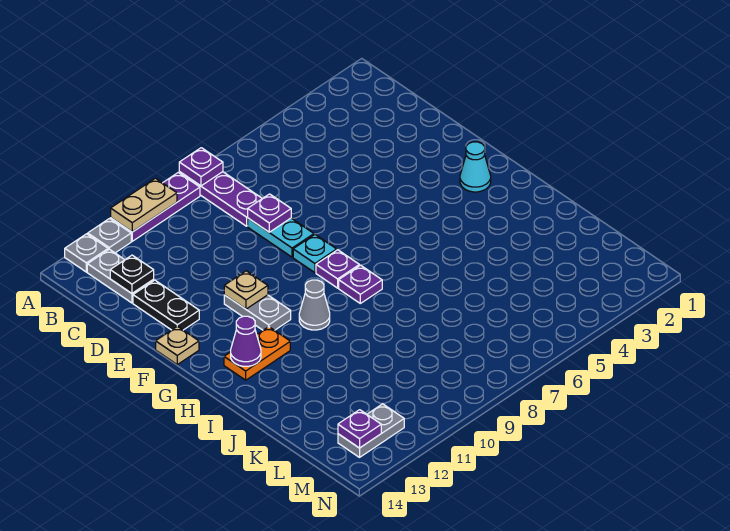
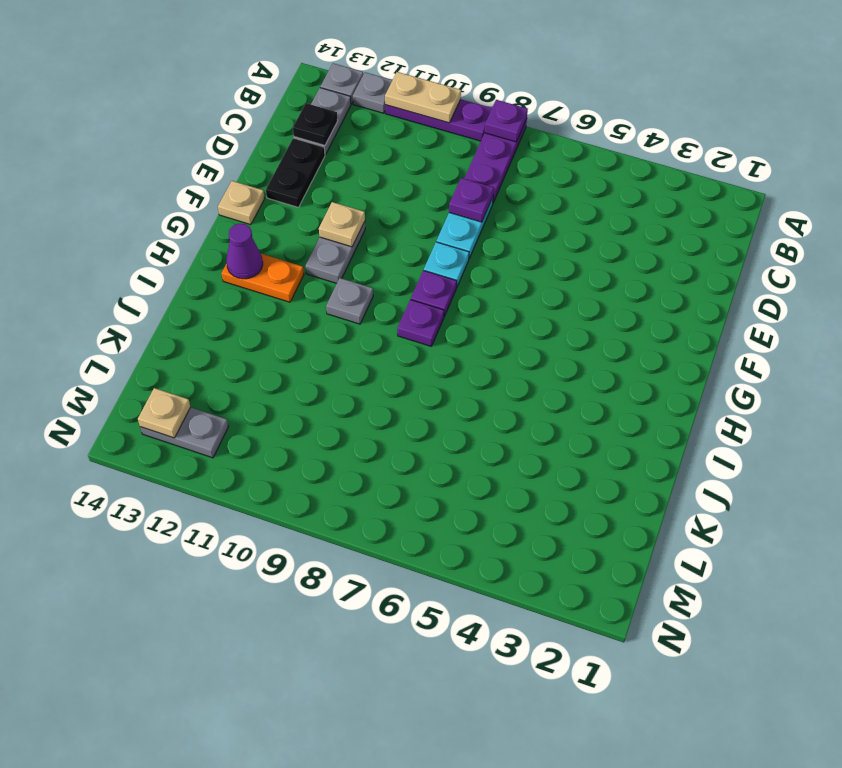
cyan 1x1 cone [460,142,491,192] -> none
grey 1x1 cone [299,280,330,330] -> grey 1x1 plate [326,278,373,324]
purple 1x1 plate [338,410,381,448] -> tan 1x1 plate [138,388,190,438]

